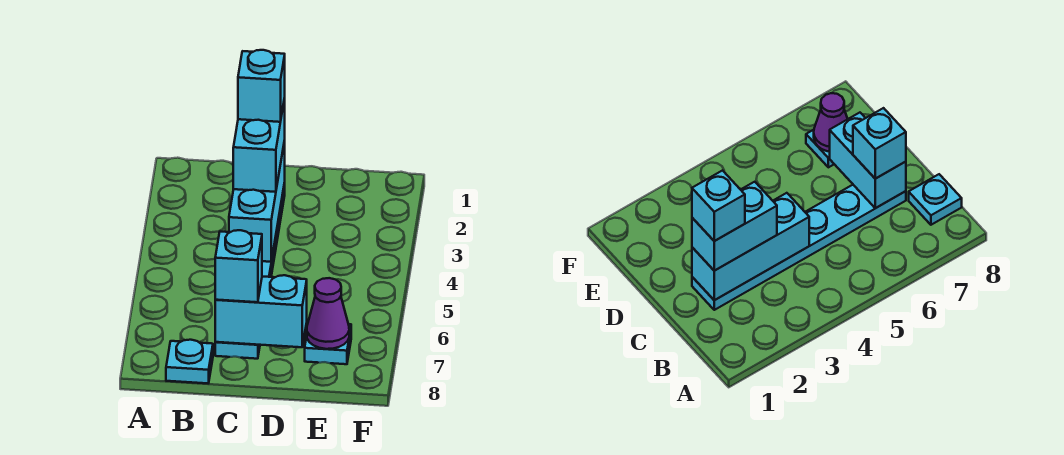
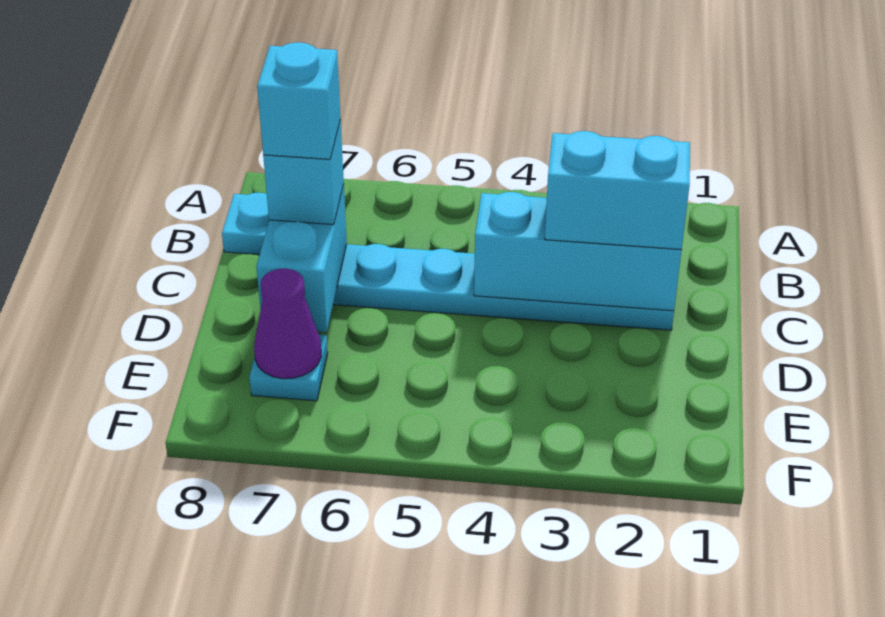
cyan 1x1 brick [238,50,285,122] -> cyan 1x1 brick moved to [257,42,341,159]

